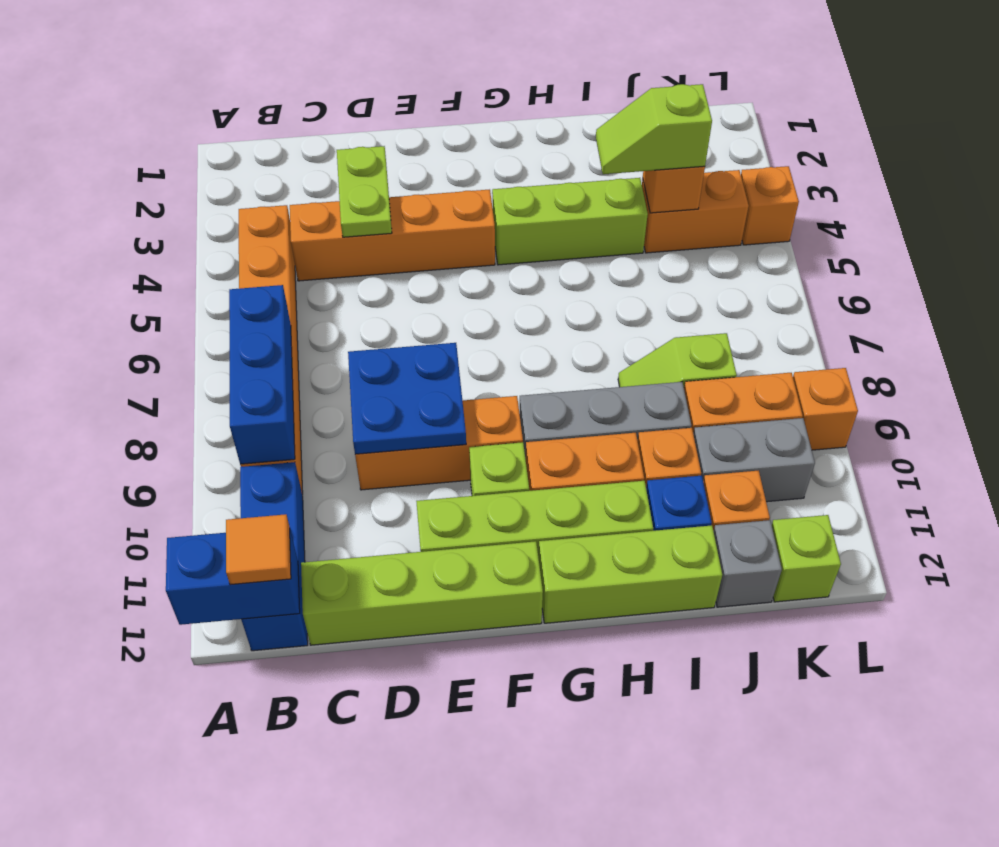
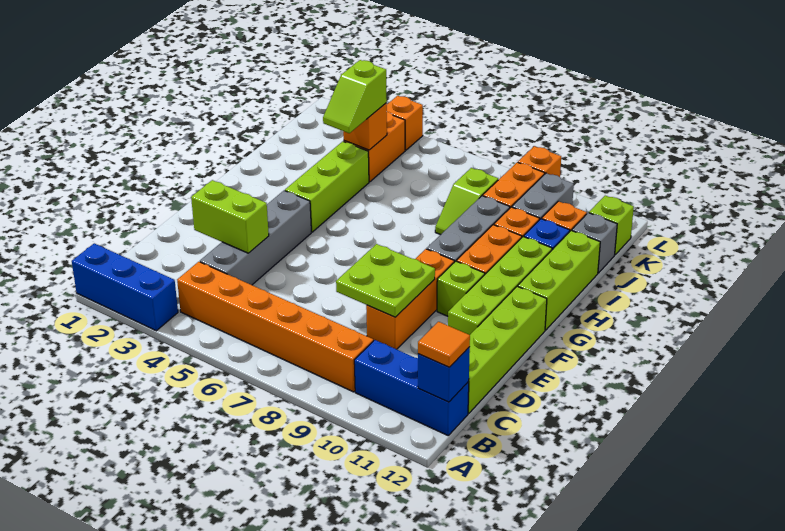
blue 1x2 brick [166,531,300,625] -> blue 1x1 brick [418,347,470,402]
blue 1x3 brick [229,285,295,464] -> blue 1x3 brick moved to [72,243,178,331]
orange 1x4 brick [290,189,495,281] -> grey 1x4 brick [200,191,311,285]
lime 1x2 plate [337,146,392,237] -> lime 1x2 brick [191,180,269,253]
blue 2x2 plate [348,343,466,454] -> lime 2x2 plate [336,244,435,317]

